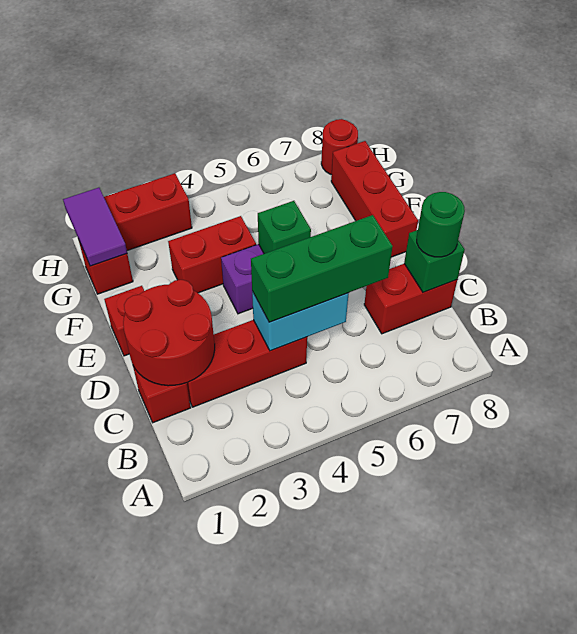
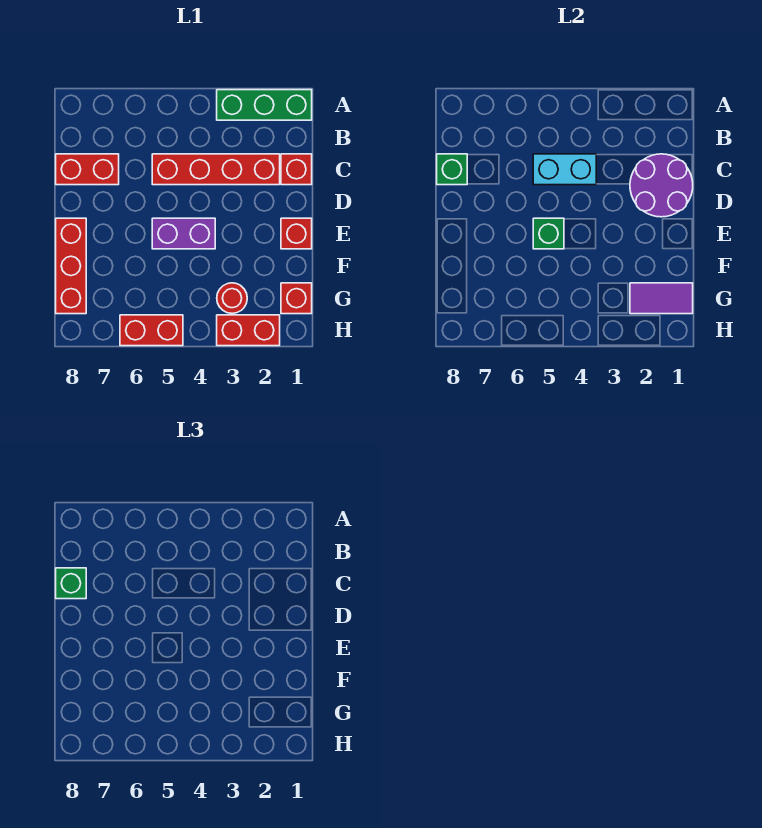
red 2x2 round brick [123,280,215,386] -> purple 2x2 round brick [630,154,693,217]
red 1x3 brick [187,320,307,407] -> red 1x4 brick [152,154,280,185]
green 1x3 brick [251,215,393,322] -> green 1x3 brick moved to [217,90,312,120]
green 1x1 round brick [417,192,465,257] -> green 1x1 brick [56,568,86,599]
red 1x2 brick [168,216,256,293] -> red 1x2 brick moved to [120,315,183,346]
purple 1x2 tile [63,188,127,266] -> purple 1x2 tile turned to [630,283,693,314]
red 1x1 round brick [321,119,358,175] -> red 1x1 round brick moved to [217,283,247,313]

